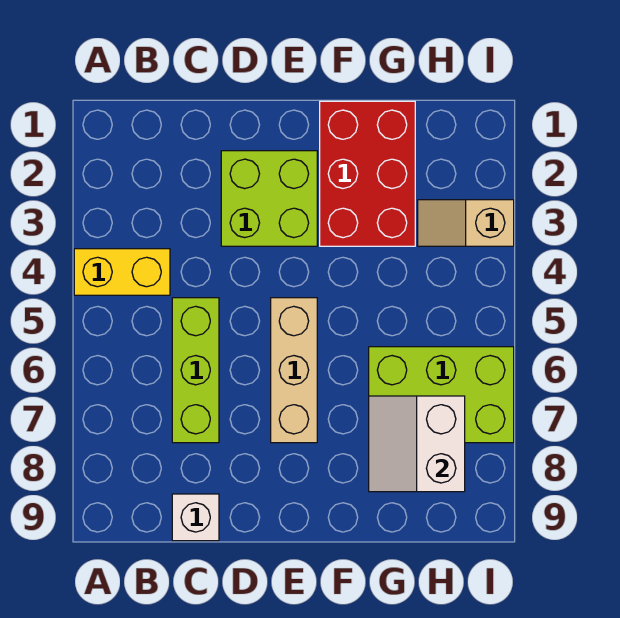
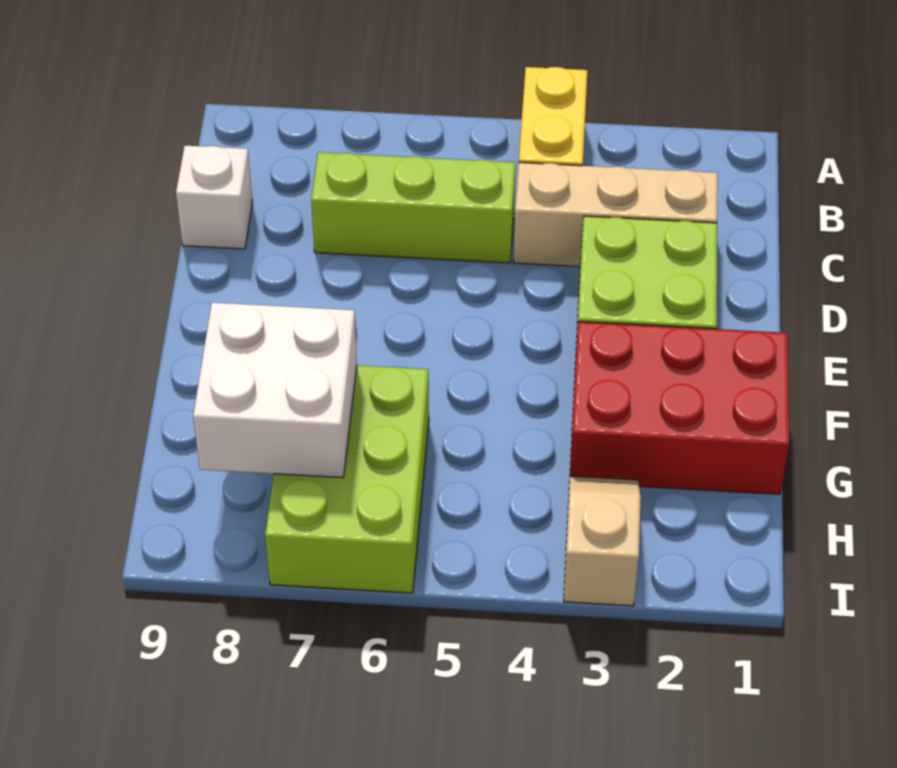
tan 1x3 brick [271,298,317,443] -> tan 1x3 brick moved to [514,163,718,267]
white 2x2 slope [369,396,465,492] -> white 2x2 brick [193,303,357,478]

